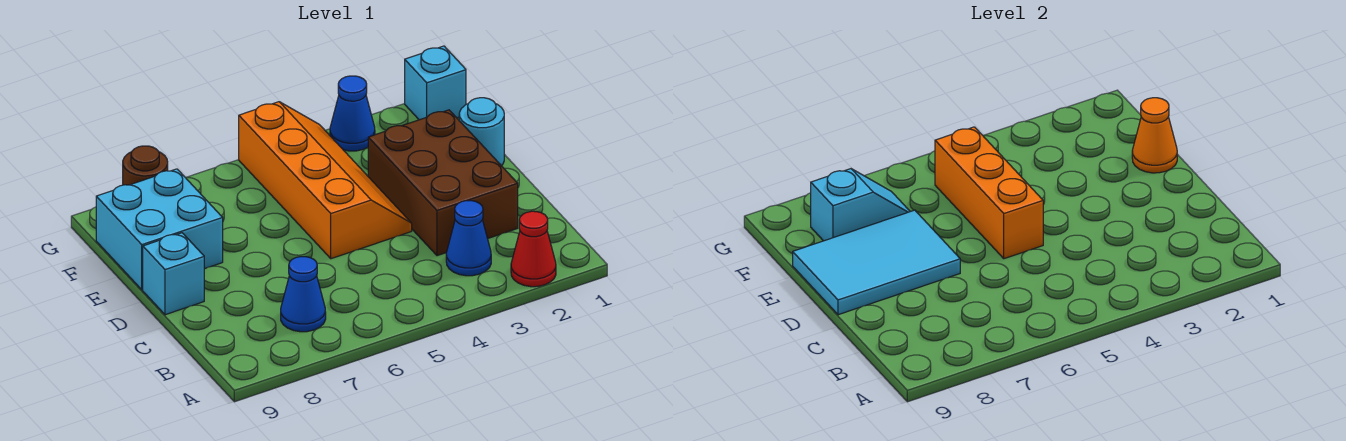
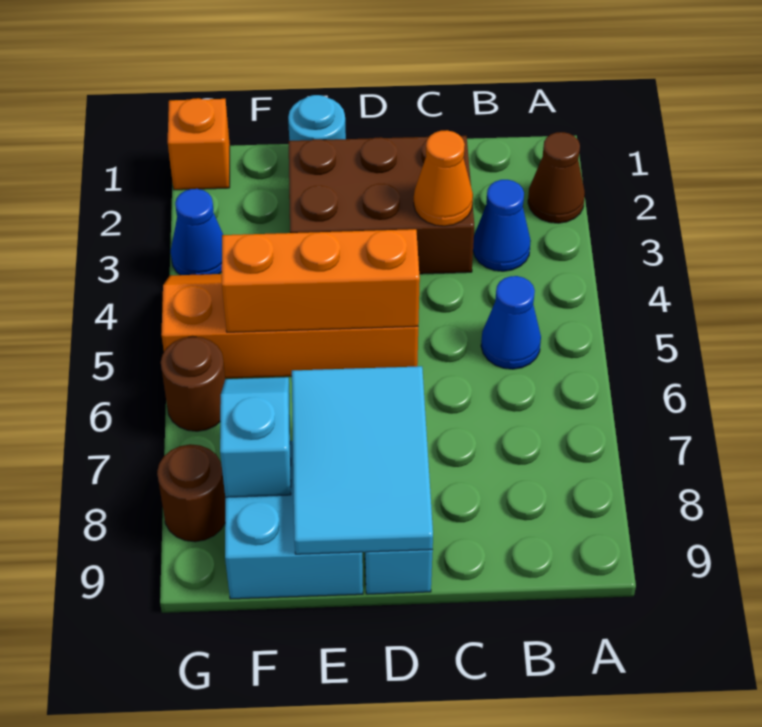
red 1x1 cone [511,211,556,287] -> brown 1x1 cone [528,132,585,223]
blue 1x1 cone [281,257,326,332] -> blue 1x1 cone moved to [481,276,541,369]
orange 1x1 cone [1132,98,1177,173] -> orange 1x1 cone moved to [414,130,473,226]
cyan 1x1 brick [405,46,466,120] -> orange 1x1 brick [168,98,230,190]
none -> brown 1x1 round brick [161,336,225,431]

